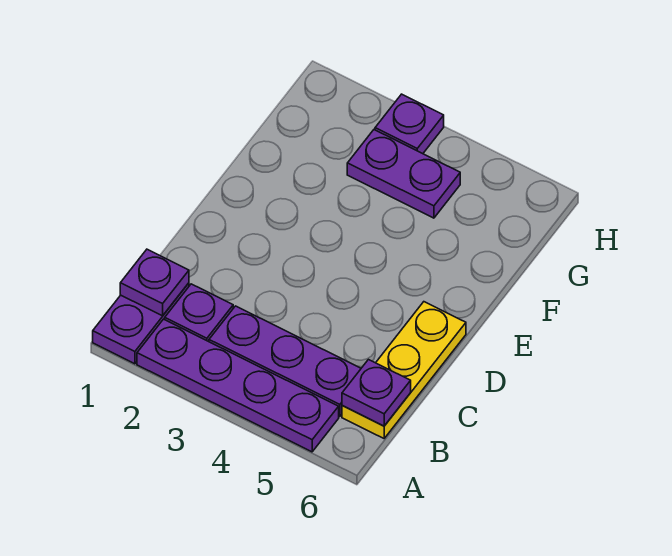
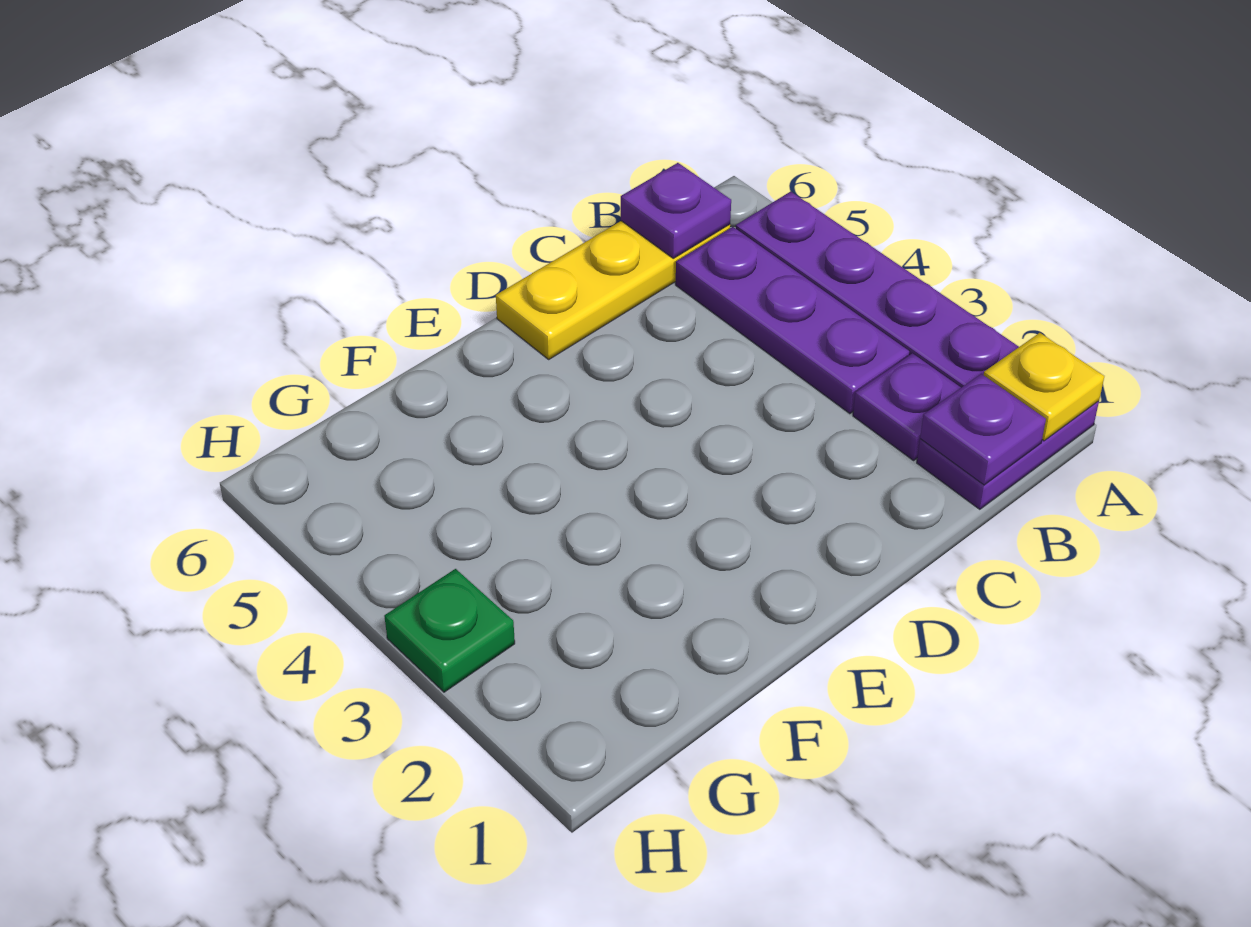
none -> yellow 1x1 plate [984,333,1104,441]
purple 1x2 plate [347,130,460,218] -> none
purple 1x1 plate [375,94,444,154] -> green 1x1 plate [384,569,515,692]

